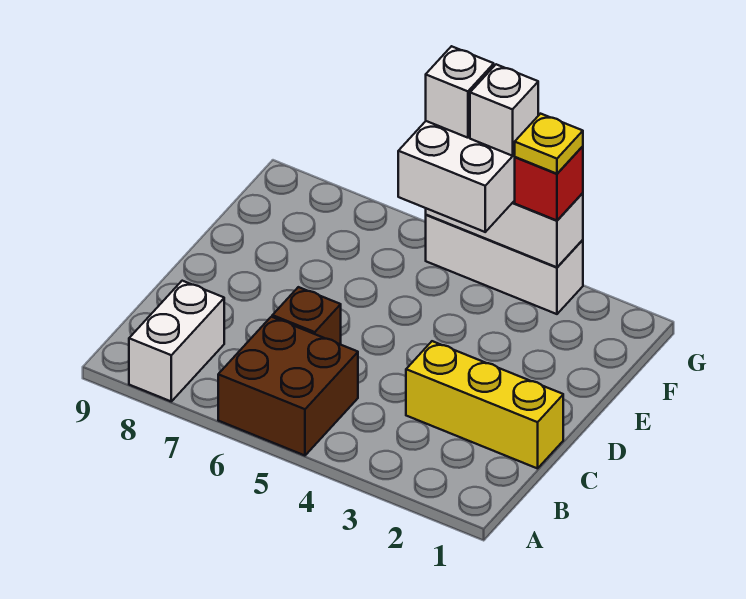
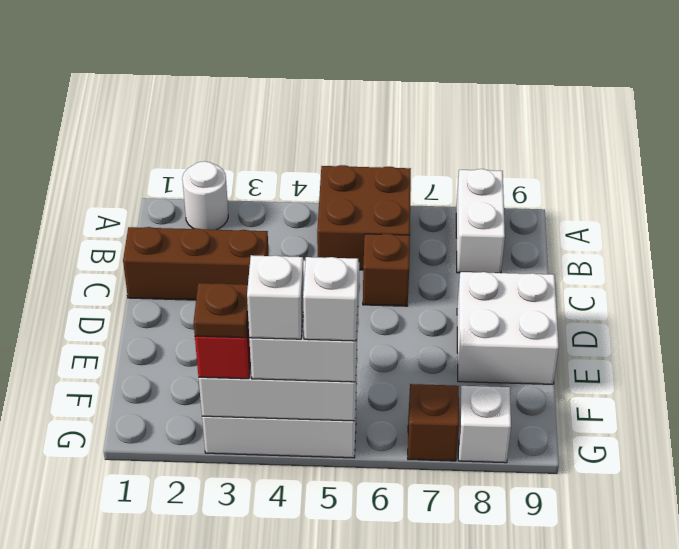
none -> white 1x1 round brick [182,161,228,230]
yellow 1x3 brick [406,341,563,468] -> brown 1x3 brick [123,227,269,300]
none -> white 2x2 brick [457,272,559,384]
yellow 1x1 plate [515,114,583,174] -> brown 1x1 plate [194,283,248,338]
none -> brown 1x1 brick [408,384,459,461]
none -> white 1x1 brick [458,386,511,463]

